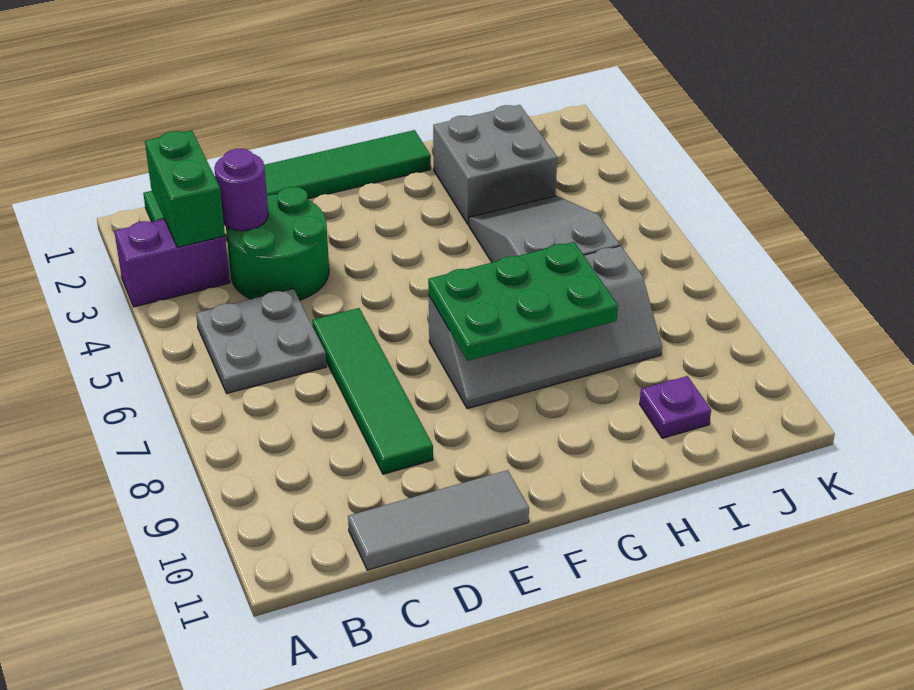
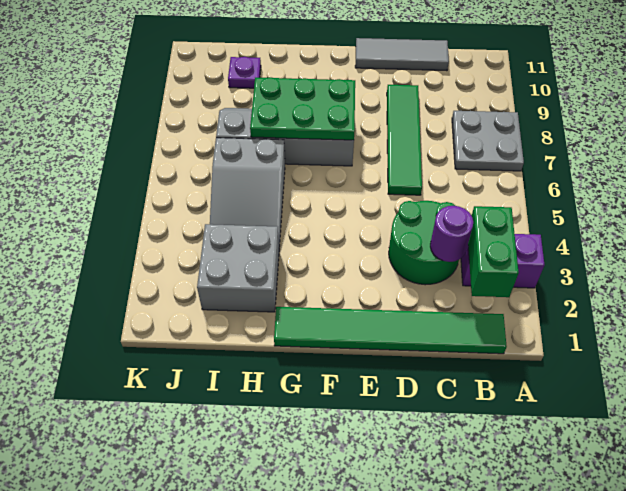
grey 2x2 plate [196,289,326,393] -> grey 2x2 plate moved to [452,111,524,171]

